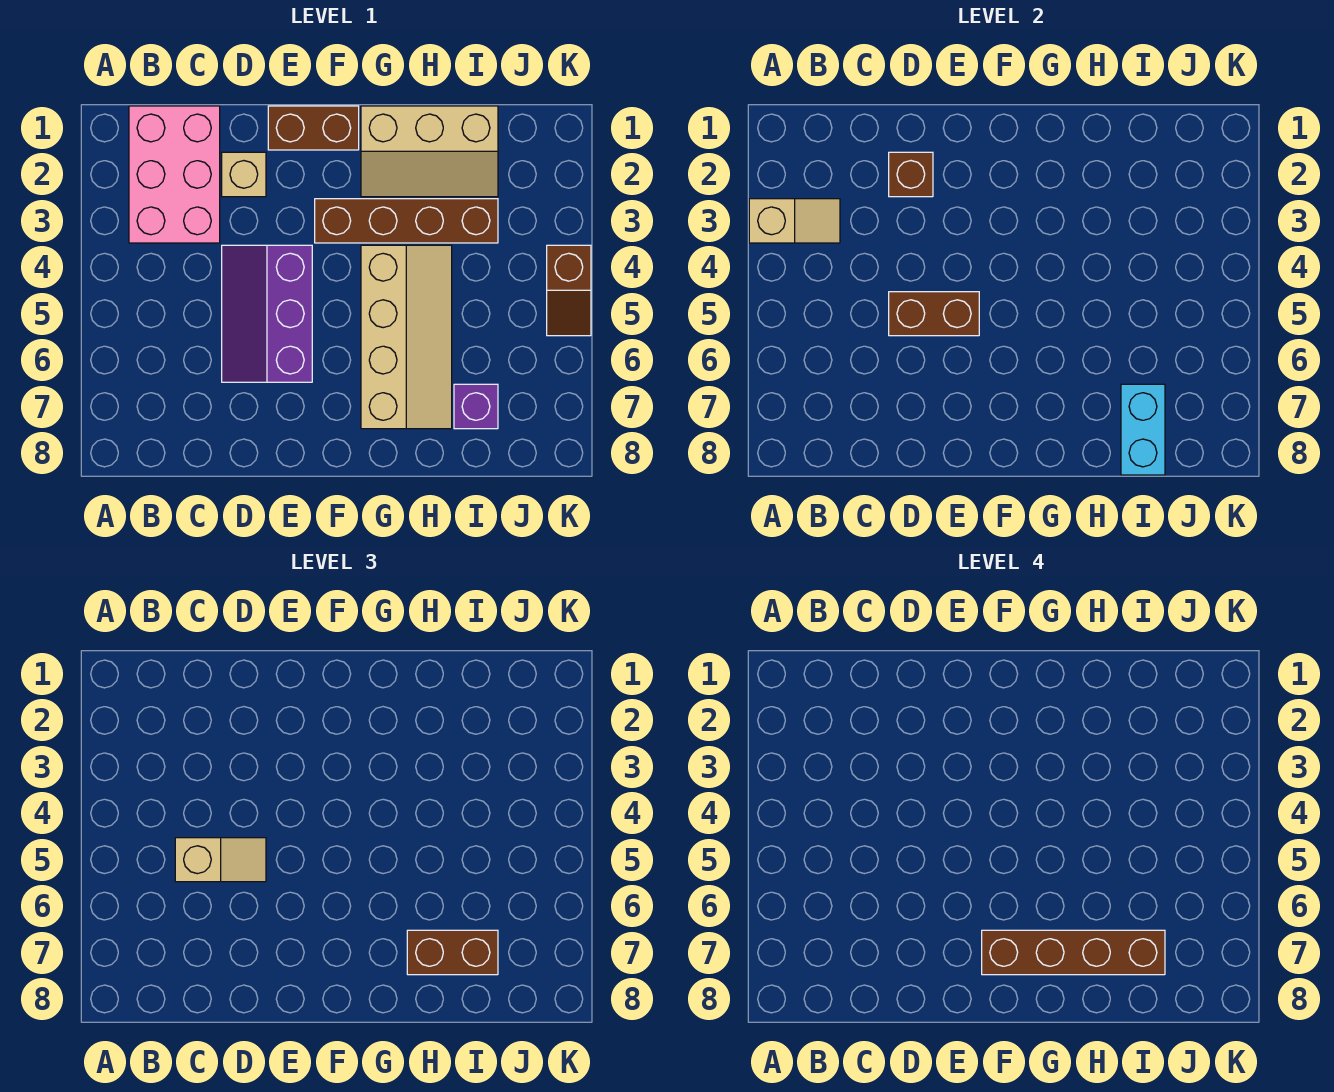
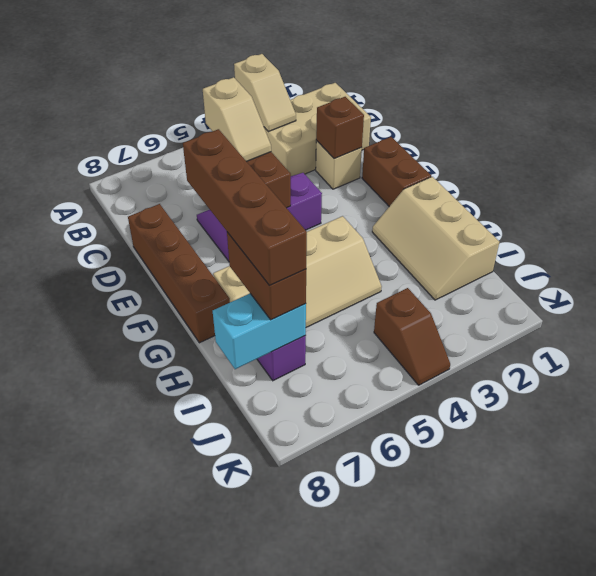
pink 2x3 brick [129,106,220,243] -> tan 2x3 brick [264,83,371,176]
brown 1x4 brick [315,199,498,243] -> brown 1x4 brick moved to [128,204,230,343]
brown 1x2 slope [547,245,591,336] -> brown 1x2 slope turned to [374,288,450,385]

